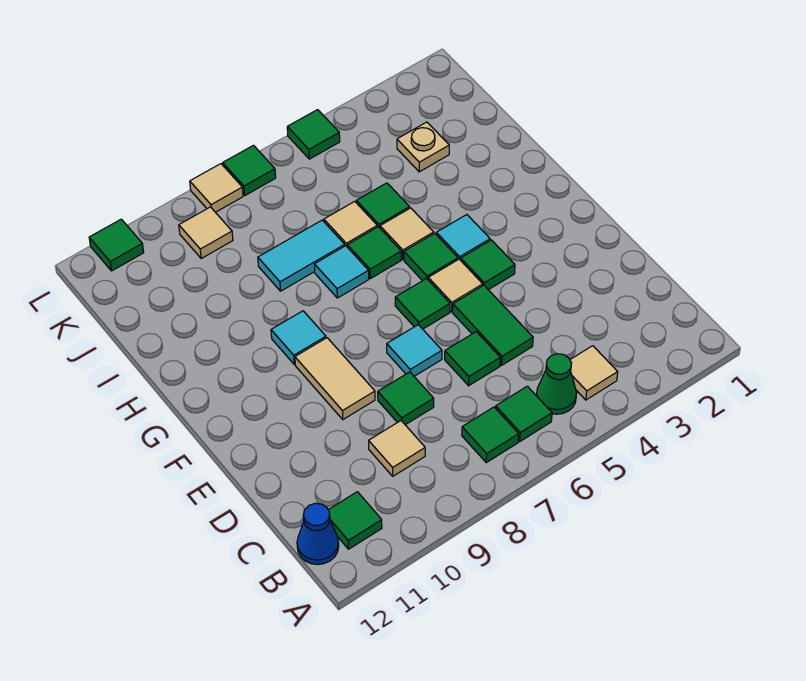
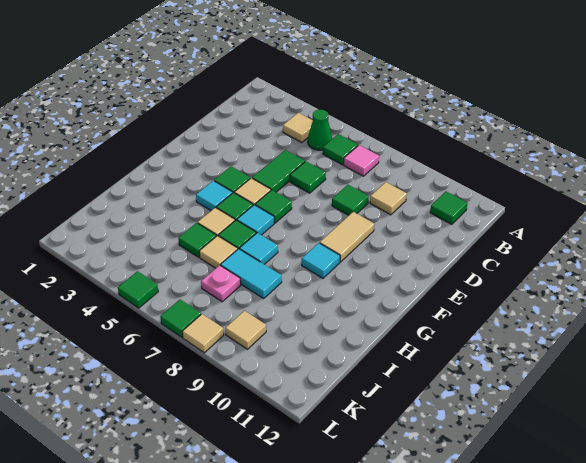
green 1x1 tile [462,407,519,463] -> pink 1x1 tile [344,145,379,176]
blue 1x1 cone [297,503,339,565] -> none
cyan 1x1 tile [387,325,442,376] -> cyan 1x1 tile moved to [237,205,274,235]
tan 1x1 plate [397,122,449,172] -> none
none -> pink 1x1 plate [201,265,241,302]
green 1x1 tile [89,219,144,271] -> none

